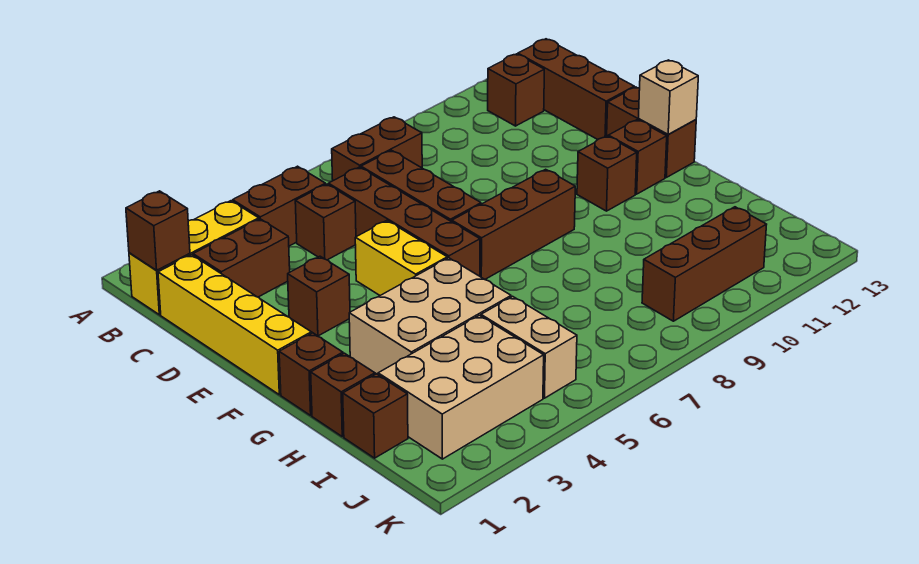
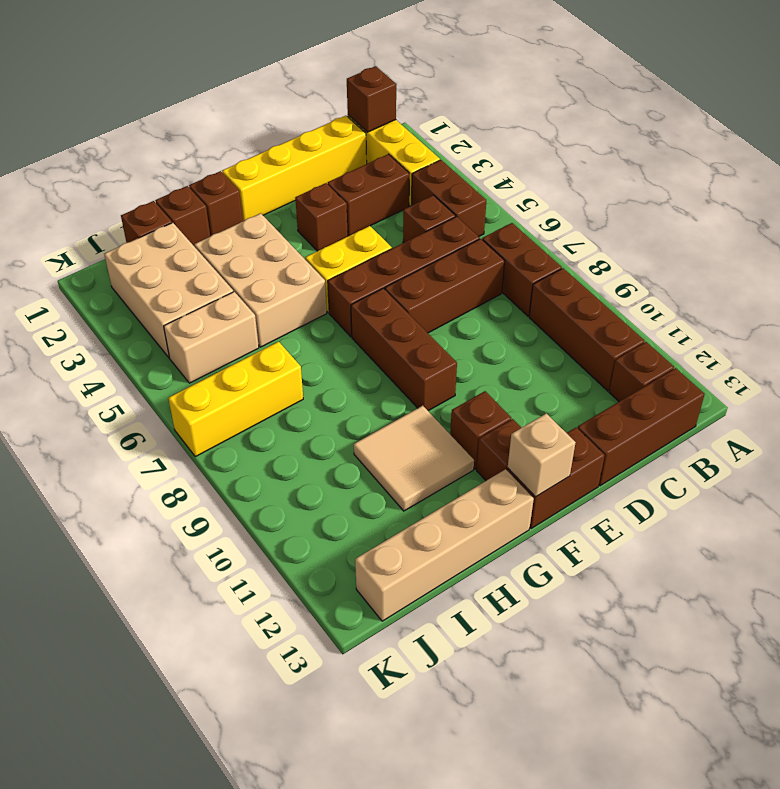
brown 1x2 brick [193,219,290,297] -> brown 1x2 brick turned to [328,154,409,236]
none -> tan 2x2 tile [354,406,474,511]
none -> tan 1x4 brick [355,469,534,621]
none -> yellow 1x3 brick [168,342,303,457]
brown 1x3 brick [642,207,767,321] -> brown 1x3 brick moved to [529,268,645,391]

